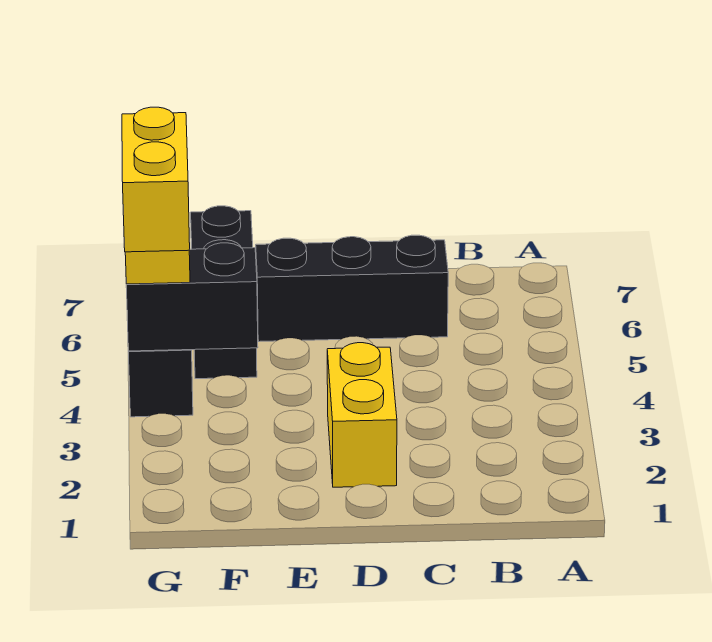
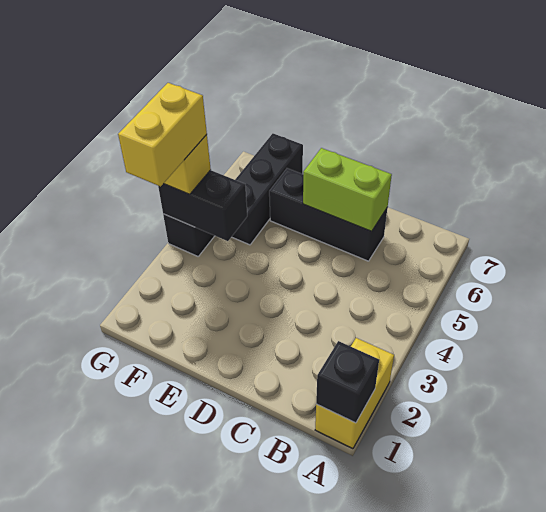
none -> black 1x1 brick [316,341,379,423]
none -> lime 1x2 brick [303,148,392,231]
yellow 1x2 brick [327,343,397,487] -> yellow 1x2 brick moved to [315,338,394,449]

